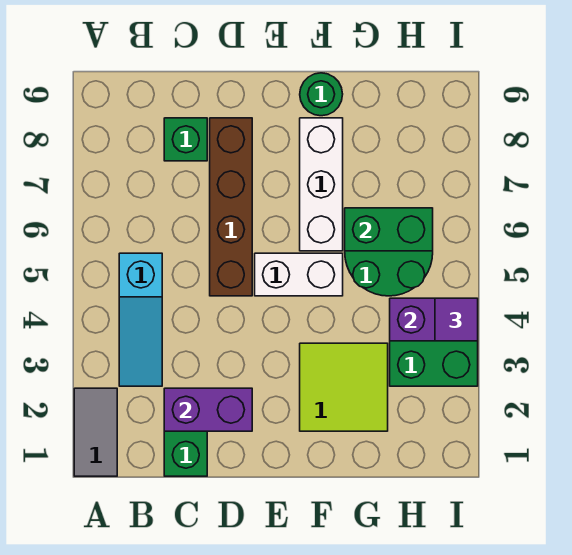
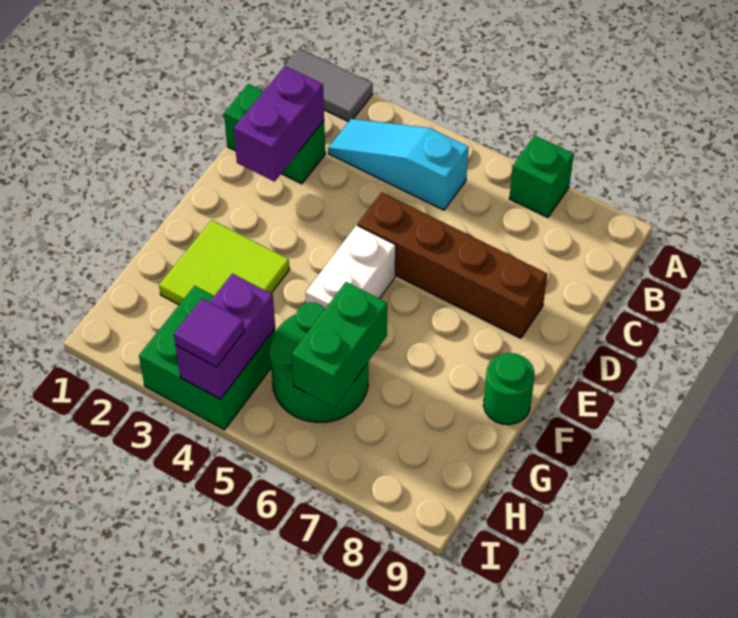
green 1x1 brick [164,118,207,161] -> green 1x1 brick moved to [509,135,574,217]
white 1x3 brick [300,118,343,251] -> none

